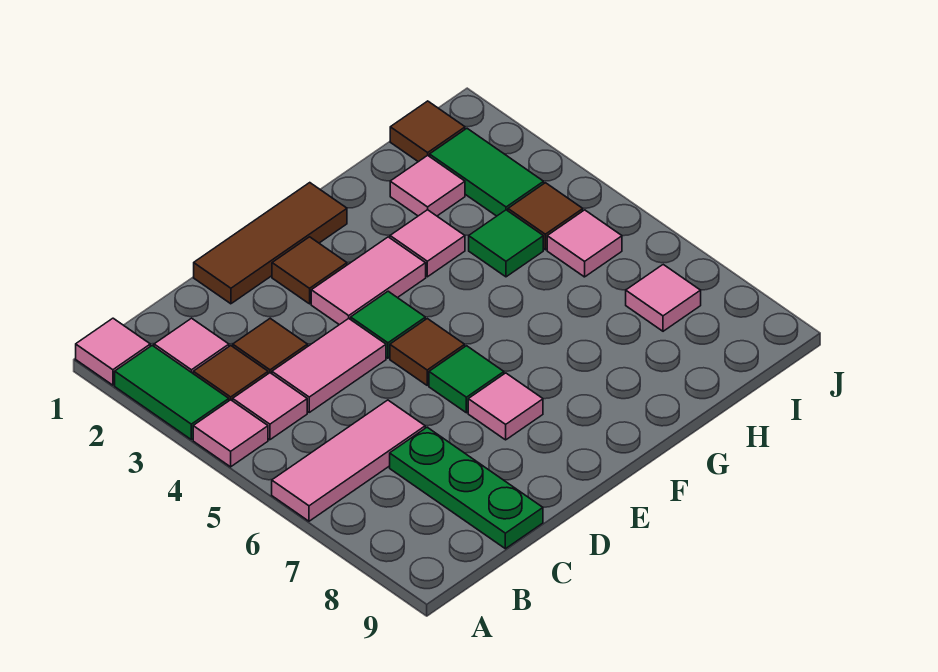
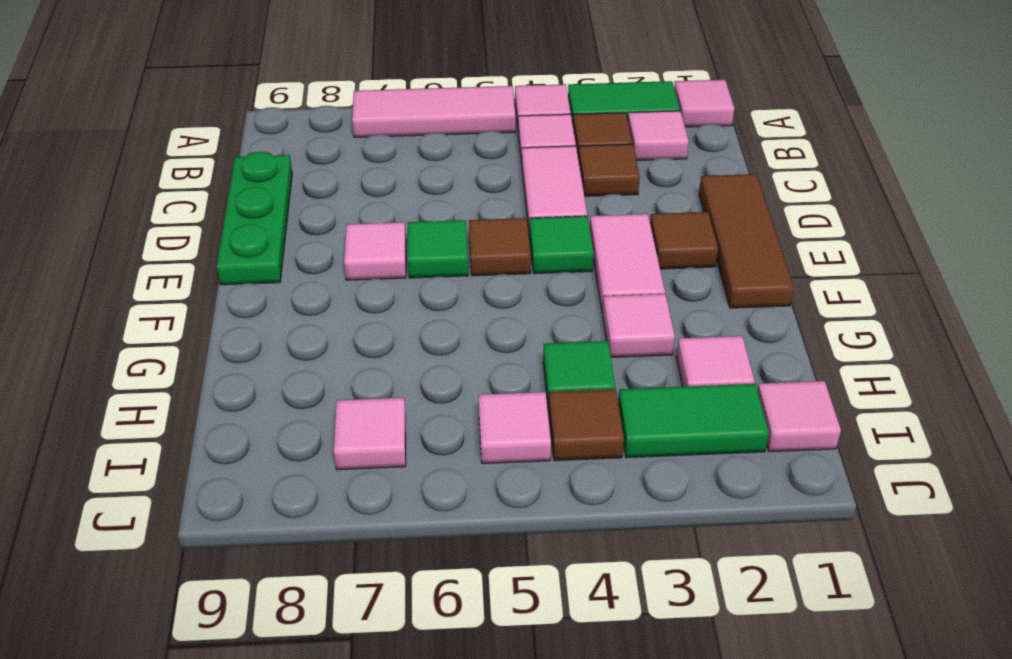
pink 1x3 tile [272,400,425,521] -> pink 1x3 tile turned to [352,86,516,137]
green 1x3 plate [390,427,543,549] -> green 1x3 plate turned to [217,152,292,285]
brown 1x1 tile [390,101,465,162] -> pink 1x1 tile [757,381,841,452]

